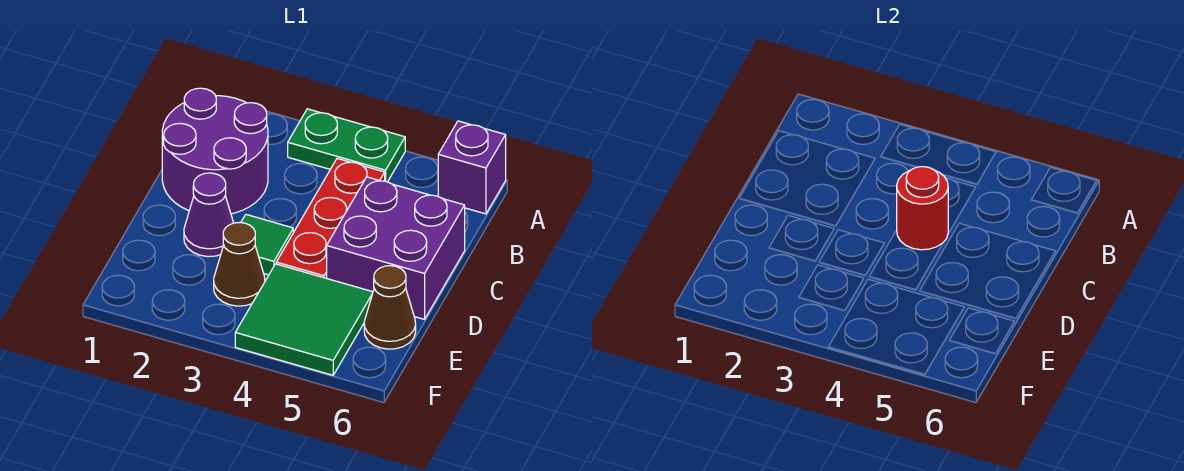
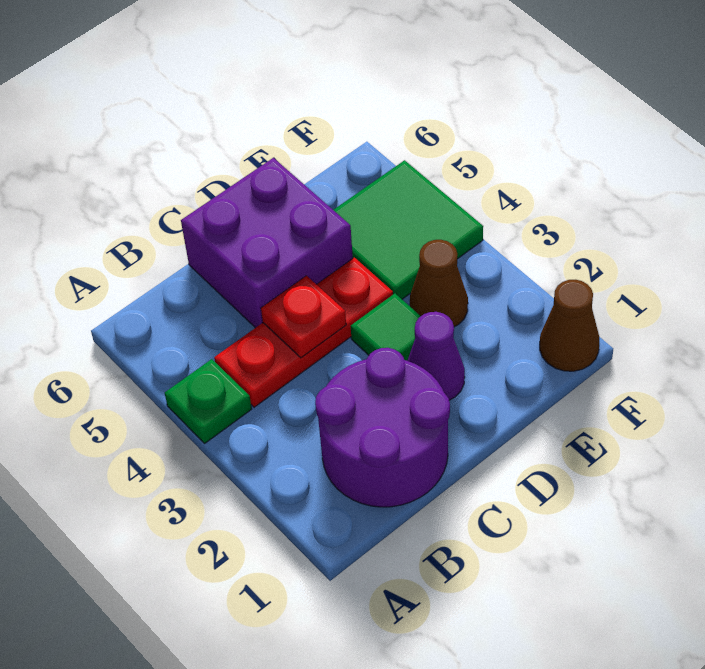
green 1x2 plate [288,109,405,182] -> green 1x1 plate [165,359,252,443]
purple 1x1 brick [438,121,506,214] -> none
red 1x1 round brick [897,167,948,250] -> red 1x1 plate [261,276,346,358]
brown 1x1 cone [364,266,416,349] -> brown 1x1 cone moved to [540,280,599,371]

